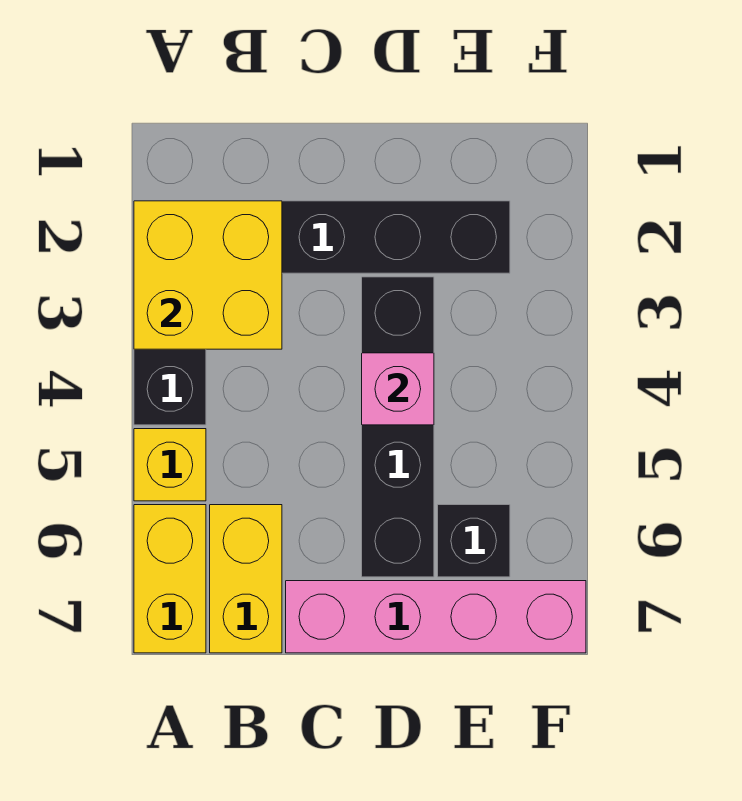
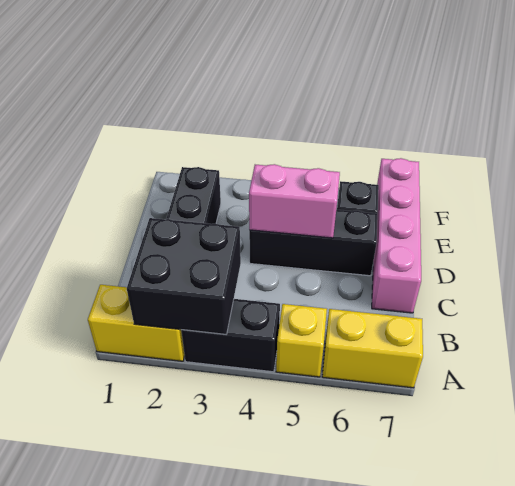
yellow 2x2 brick [134,201,282,349] -> black 2x2 brick [127,218,241,334]
yellow 1x2 brick [210,505,282,653] -> yellow 1x2 brick moved to [88,285,185,361]
black 1x4 brick [362,277,434,577] -> black 1x3 brick [249,210,378,276]
pink 1x1 brick [362,353,434,425] -> pink 1x2 brick [249,164,340,238]

